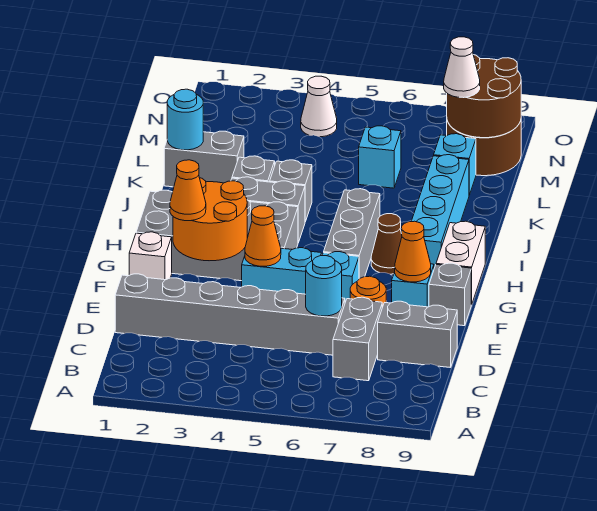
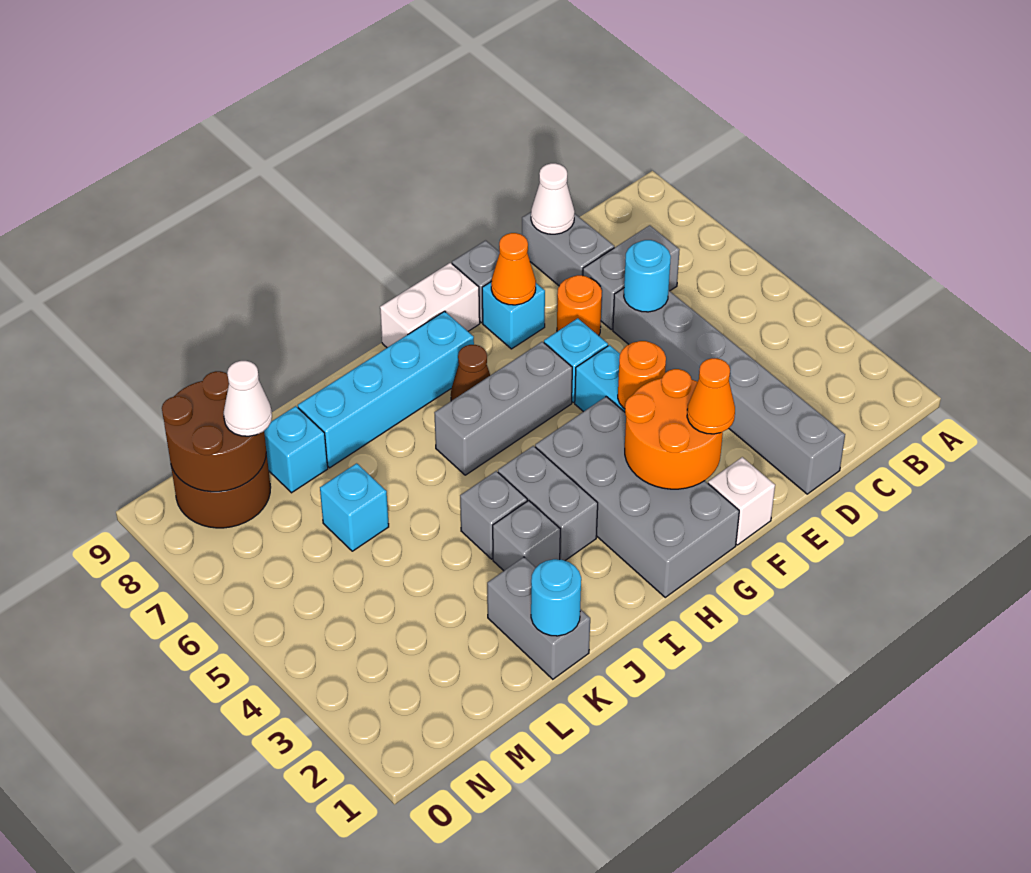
orange 1x1 cone [245,206,281,266] -> orange 1x1 round brick [618,341,666,409]
white 1x1 cone [301,76,337,137] -> white 1x1 cone moved to [531,163,575,234]

